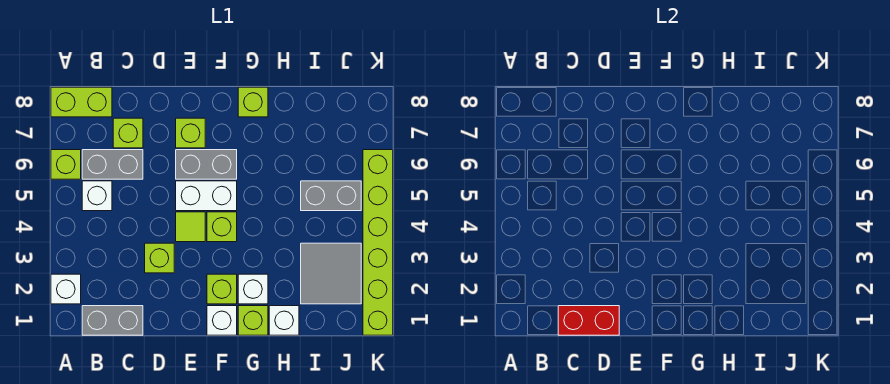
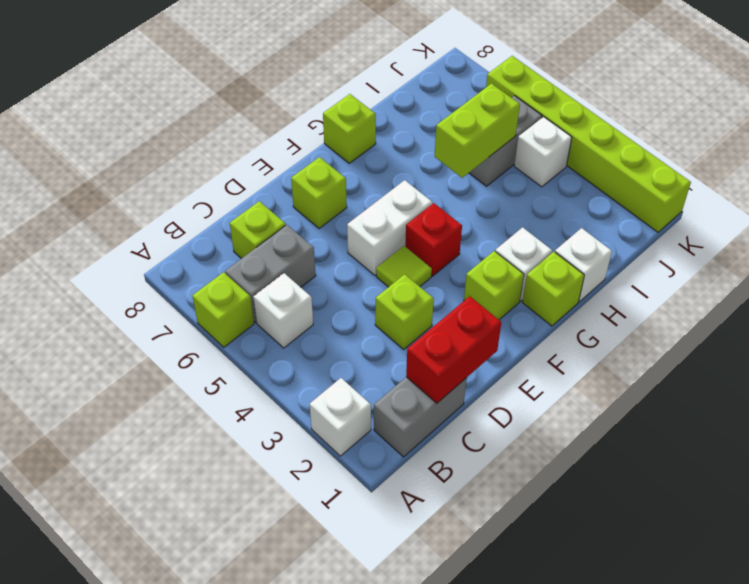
lime 1x2 brick [51,87,112,117] -> lime 1x2 brick moved to [435,84,520,178]
grey 1x2 brick [176,150,237,179] -> none
white 1x1 brick [207,306,237,335] -> white 1x1 brick moved to [514,117,572,187]
lime 1x1 brick [207,212,237,242] -> red 1x1 brick [405,203,462,276]
grey 2x2 tile [301,243,361,304] -> none

